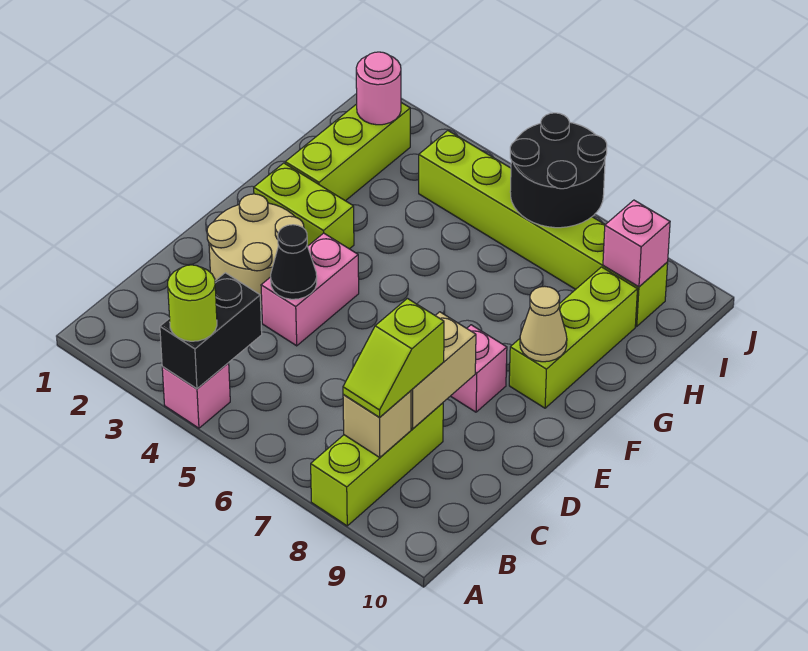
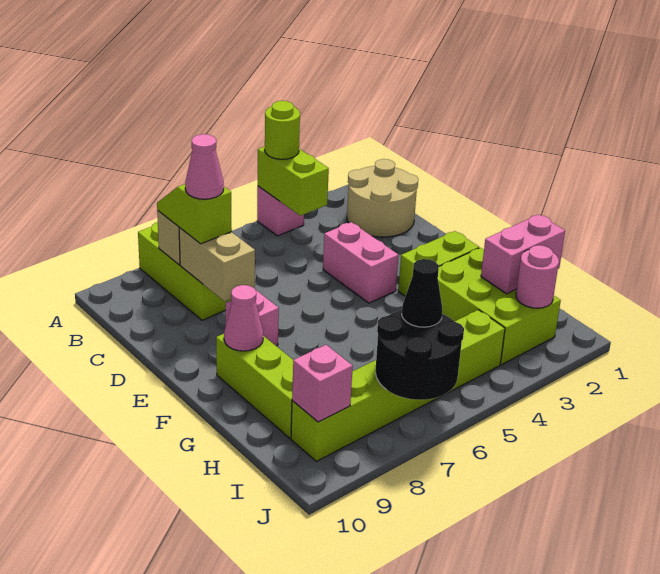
black 1x2 brick [160,273,262,389] -> lime 1x2 brick [258,147,329,216]
none -> pink 1x1 cone [185,134,224,199]
tan 2x2 round brick [207,194,304,309] -> tan 2x2 round brick moved to [347,159,418,237]
black 1x1 cone [271,225,317,299] -> black 1x1 cone moved to [402,259,442,327]
tan 1x1 cone [520,286,567,362] -> pink 1x1 cone [224,285,263,351]
lime 1x3 brick [285,103,410,201] -> lime 2x3 brick [438,248,561,365]
none -> pink 1x2 brick [481,214,565,294]

